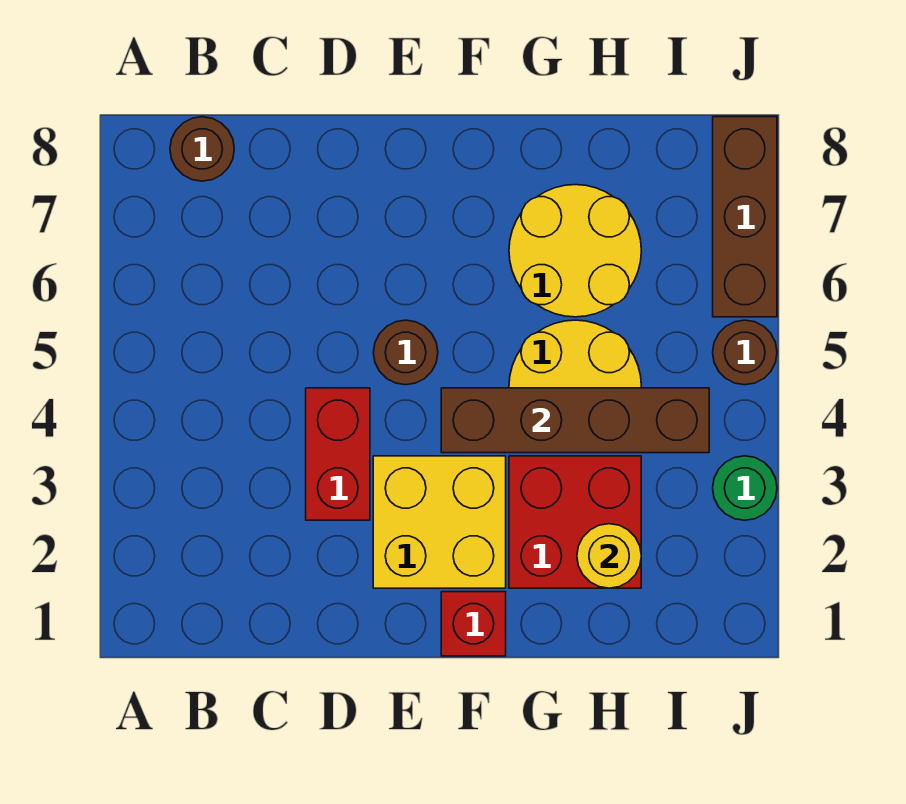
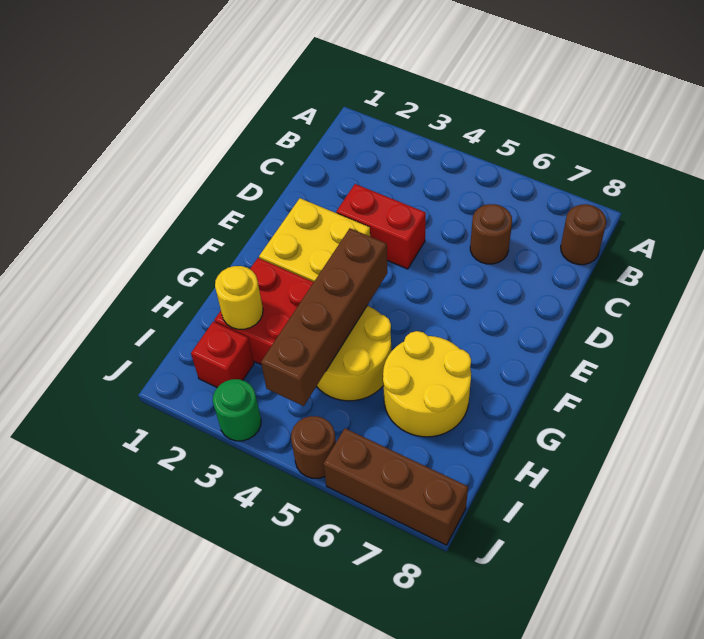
brown 1x1 round brick [373,320,438,385] -> brown 1x1 round brick moved to [470,204,512,264]
red 1x1 brick [441,592,506,656] -> red 1x1 brick moved to [191,322,254,387]

